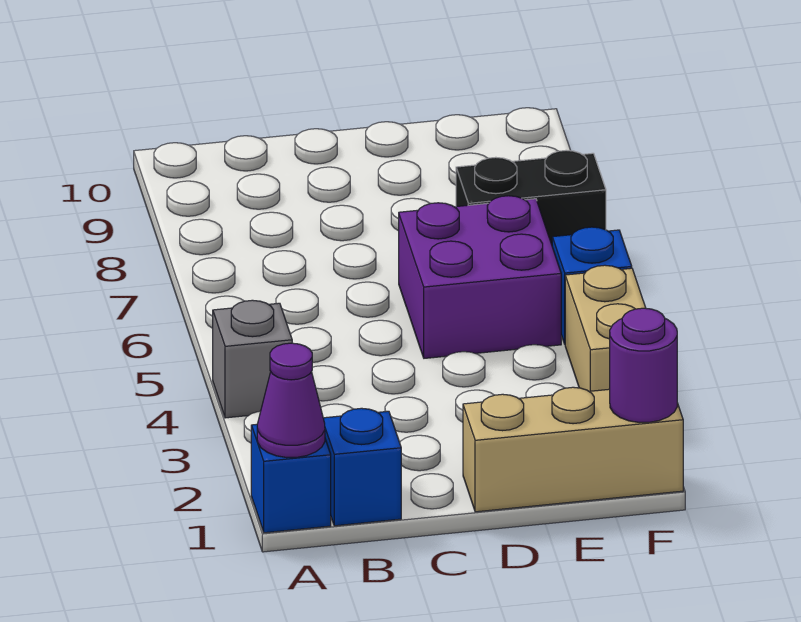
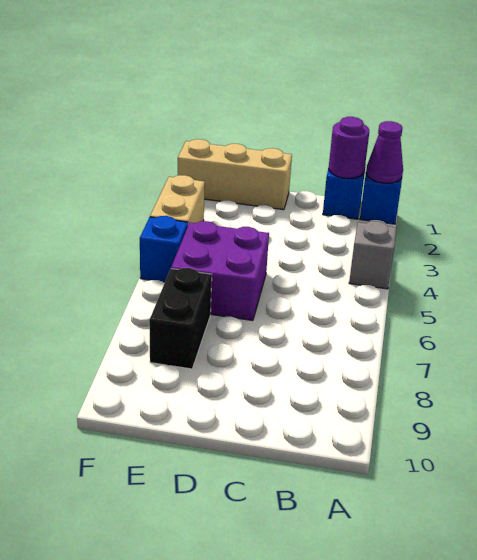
black 1x2 brick [456,150,606,244] -> black 1x2 brick turned to [149,268,212,369]
purple 1x1 round brick [610,308,677,422] -> purple 1x1 round brick moved to [329,117,369,178]

